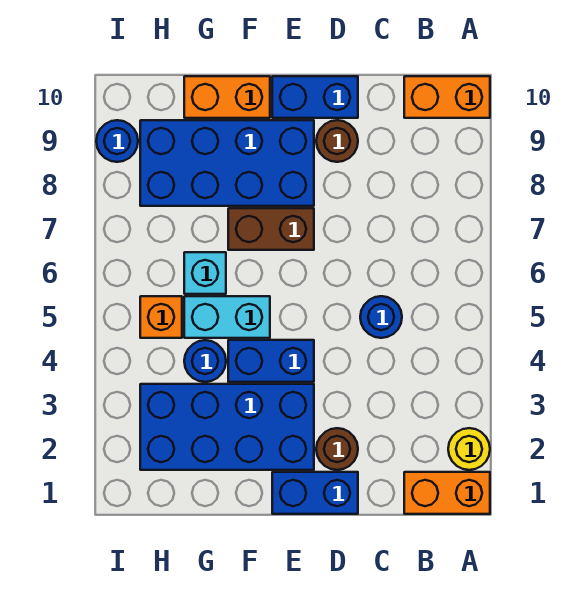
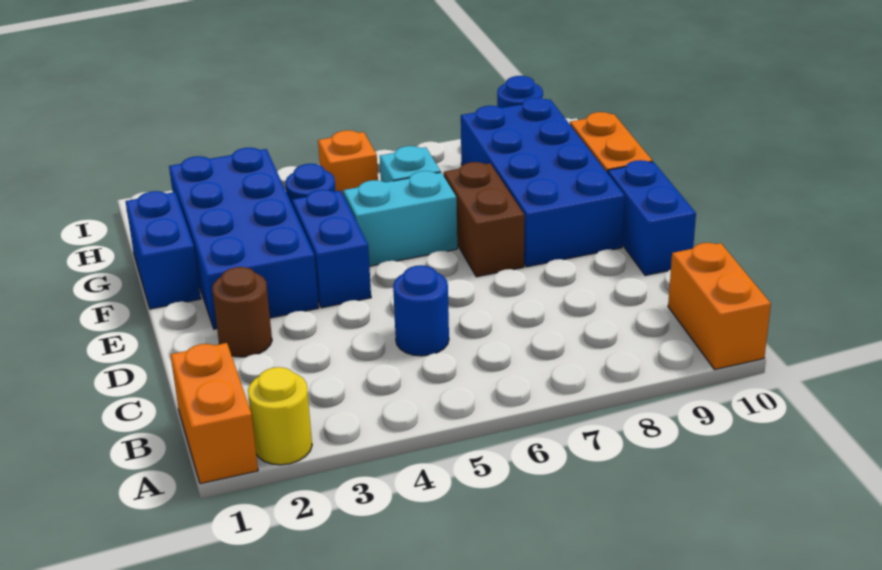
blue 1x2 brick [272,472,358,514] -> blue 1x2 brick moved to [125,191,201,309]
brown 1x1 round brick [316,120,358,162] -> none
cyan 1x2 brick [184,296,270,338] -> cyan 1x2 brick turned to [343,171,457,266]

